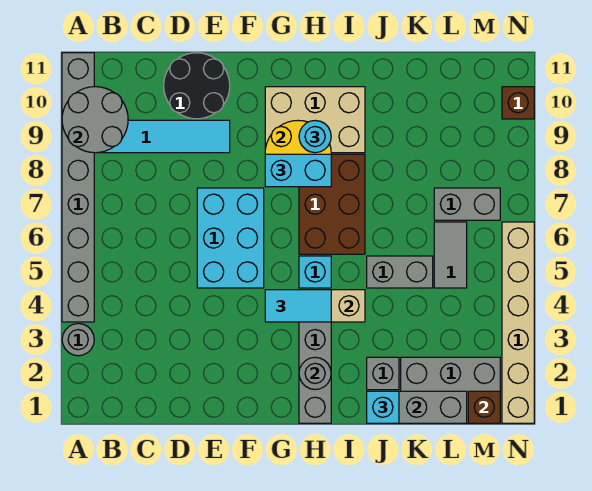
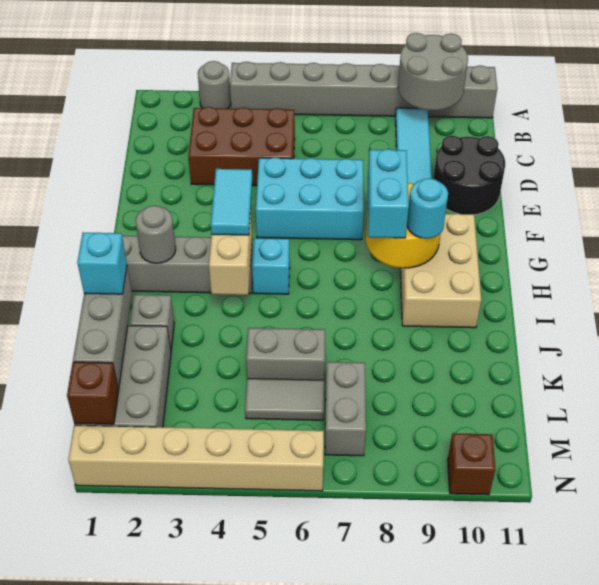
brown 2x3 brick [299,154,365,254] -> brown 2x3 brick moved to [188,107,295,186]
grey 1x2 brick [367,256,433,288] -> grey 1x2 brick turned to [246,328,325,380]

